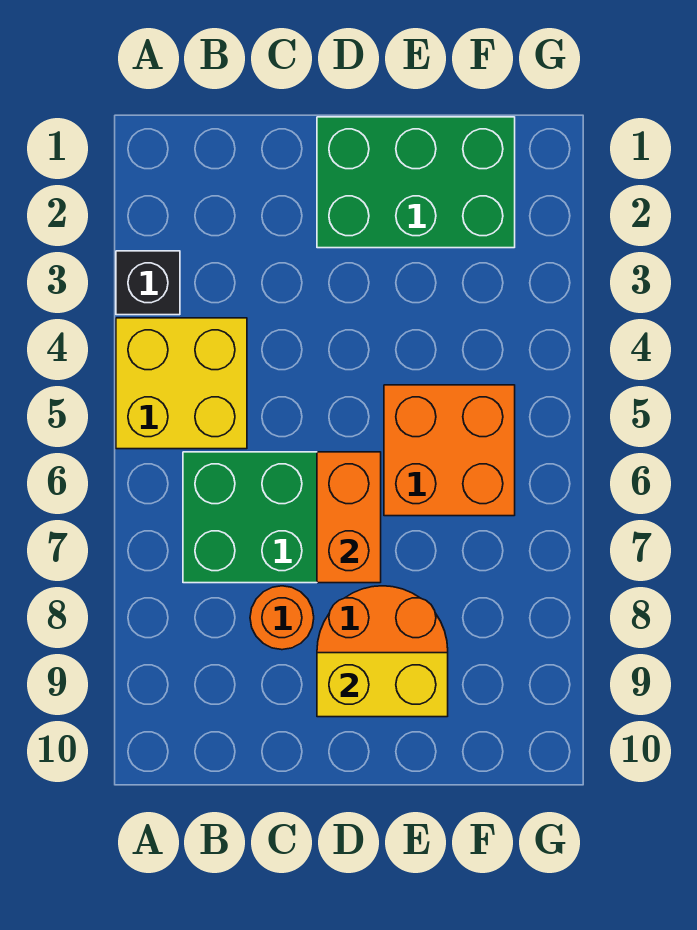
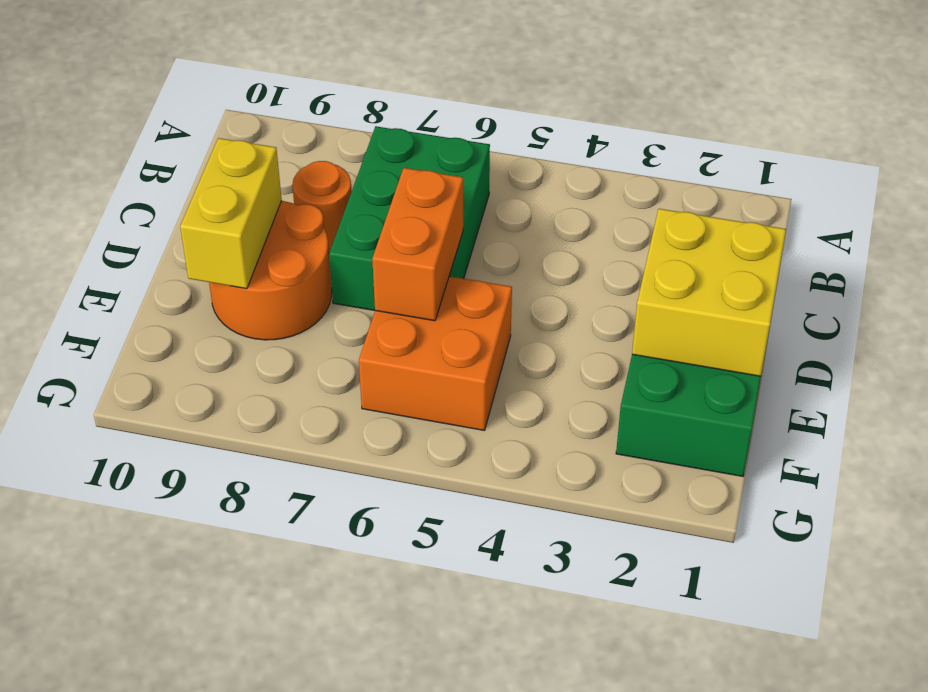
black 1x1 brick [116,251,180,315] -> none
yellow 2x2 brick [116,318,247,449] -> yellow 2x2 brick moved to [632,209,786,376]
orange 1x2 brick [317,452,381,583] -> orange 1x2 brick turned to [372,168,463,321]

